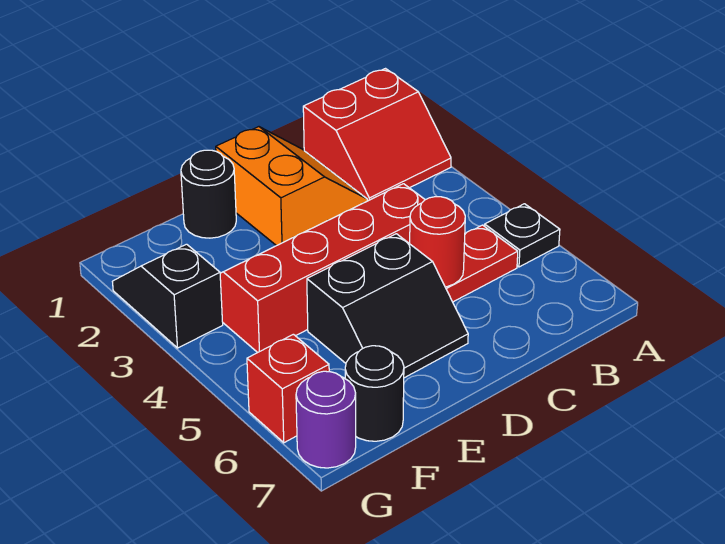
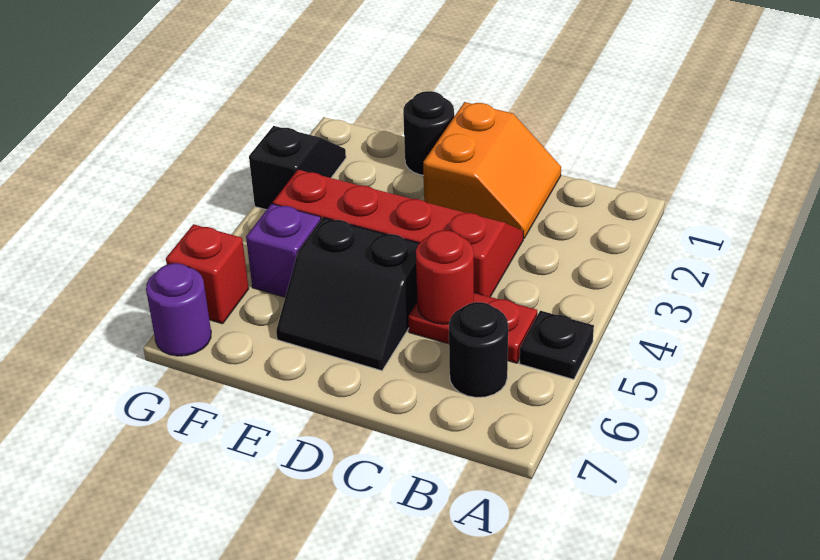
red 2x2 slope [303,69,451,201] -> none
none -> purple 1x1 brick [246,204,321,297]
black 1x1 round brick [345,346,404,441] -> black 1x1 round brick moved to [449,302,508,398]

